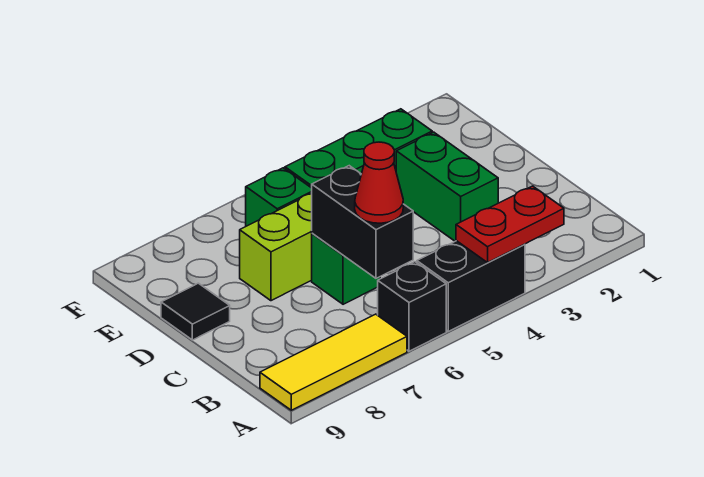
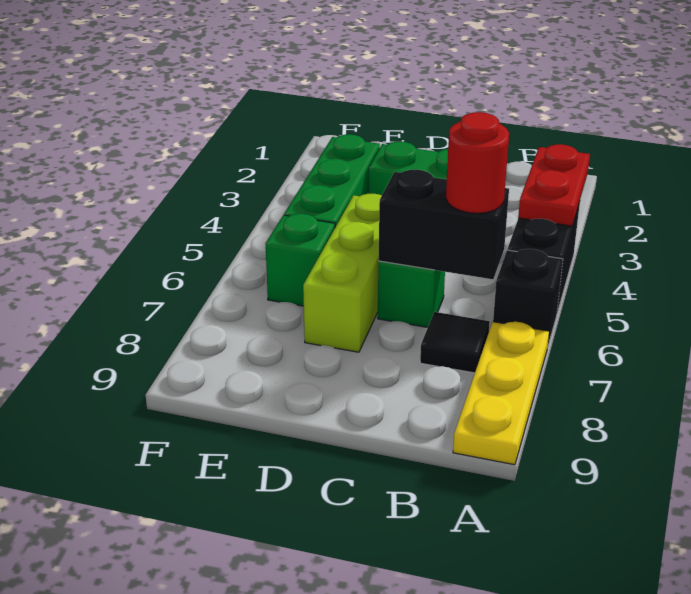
yellow 1x3 tile [260,314,407,410] -> yellow 1x3 plate [453,322,549,465]
red 1x1 cone [355,142,403,223] -> red 1x1 round brick [446,112,509,213]
black 1x1 tile [161,283,230,340] -> black 1x1 tile moved to [420,312,490,373]

